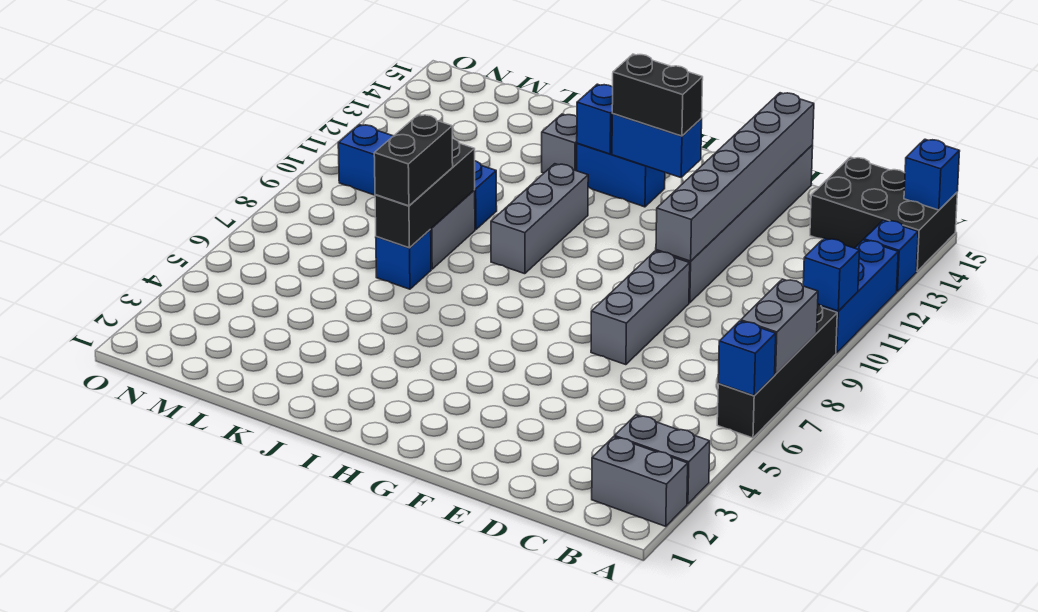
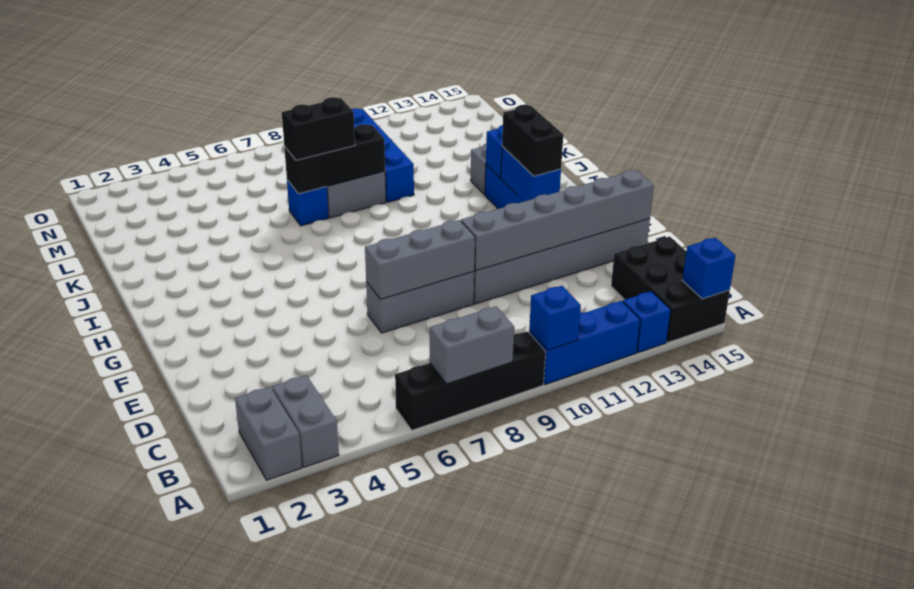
blue 1x1 brick [718,321,776,396] -> none
grey 1x3 brick [491,164,588,274] -> grey 1x3 brick moved to [365,220,475,299]

